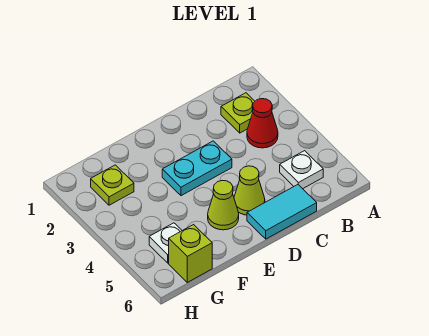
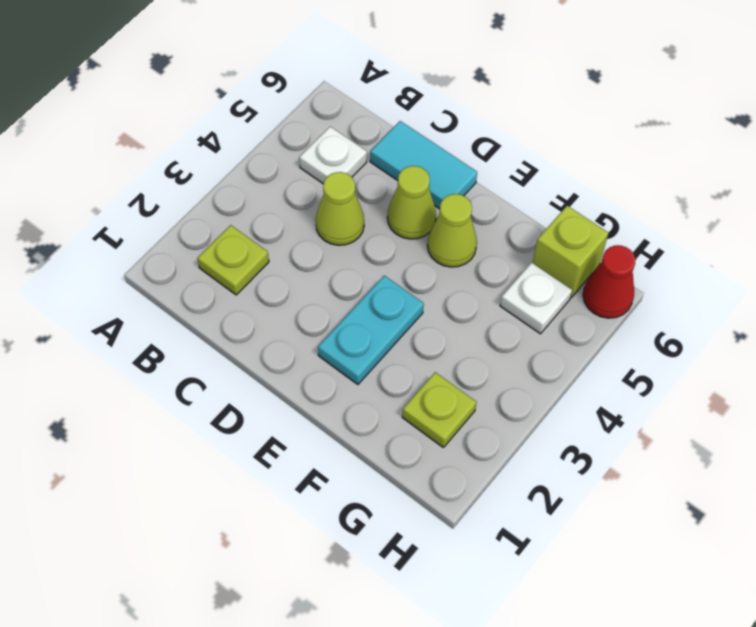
red 1x1 cone [247,99,278,148] -> red 1x1 cone moved to [583,245,636,318]
none -> lime 1x1 cone [316,172,364,245]
cyan 1x2 plate [162,141,232,196] -> cyan 1x2 plate turned to [318,276,424,385]

